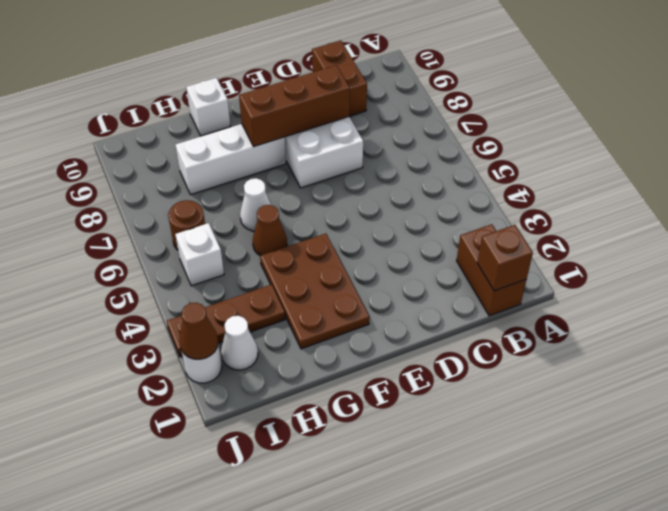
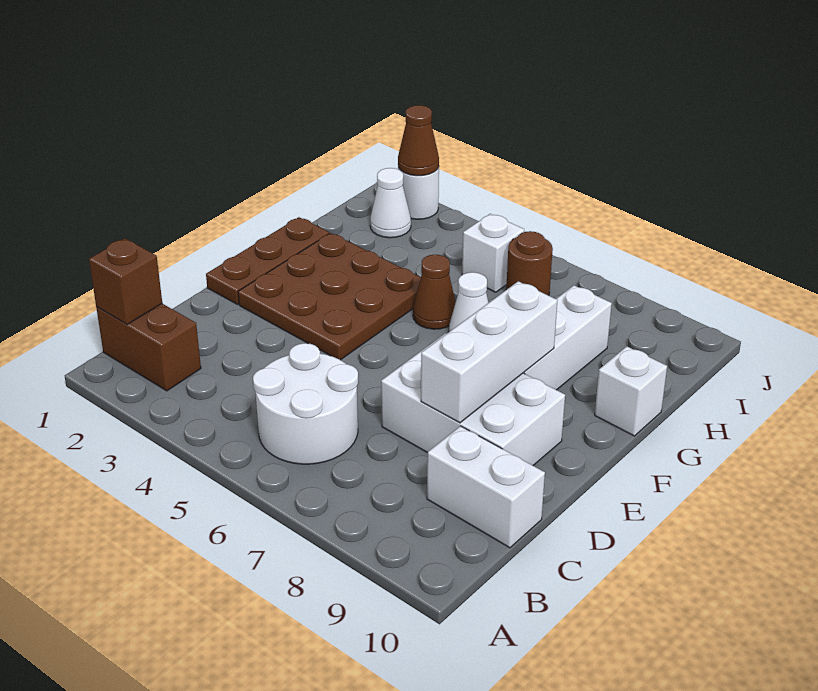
none -> white 2x2 round brick [253,343,358,464]
brown 1x2 brick [312,41,367,116] -> white 1x2 brick [427,426,545,548]
brown 1x3 brick [239,65,350,147] -> white 1x3 brick [421,281,558,423]
brown 2x3 plate [260,234,370,349] -> brown 3x3 plate [238,233,421,360]
brown 1x3 plate [167,285,285,357] -> brown 1x3 plate moved to [206,217,329,304]

